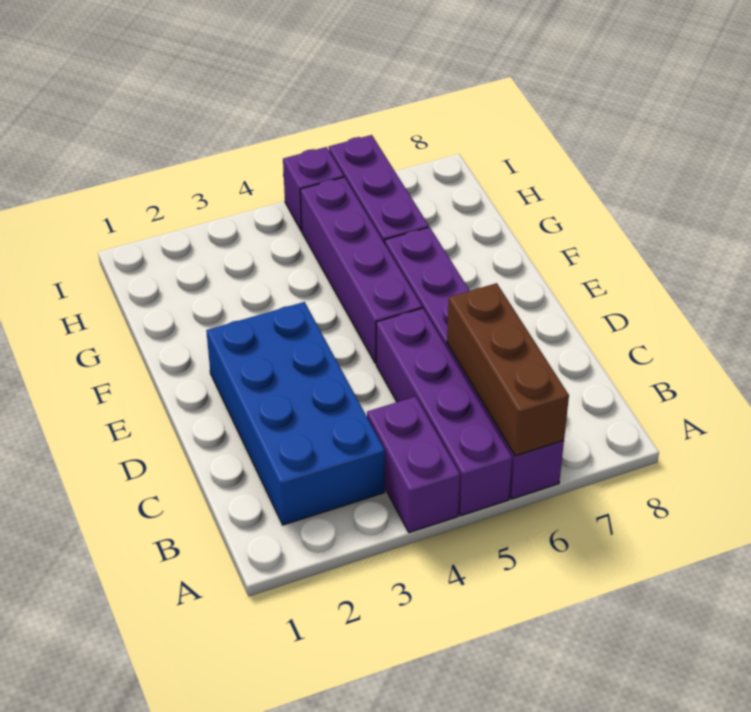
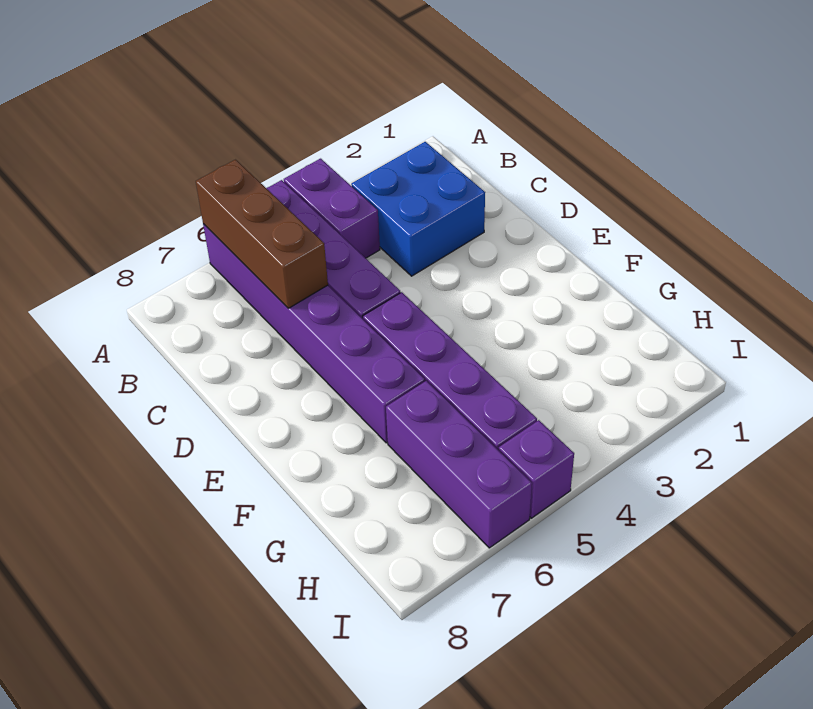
blue 2x4 brick [206,302,385,525] -> blue 2x2 brick [351,142,485,276]

